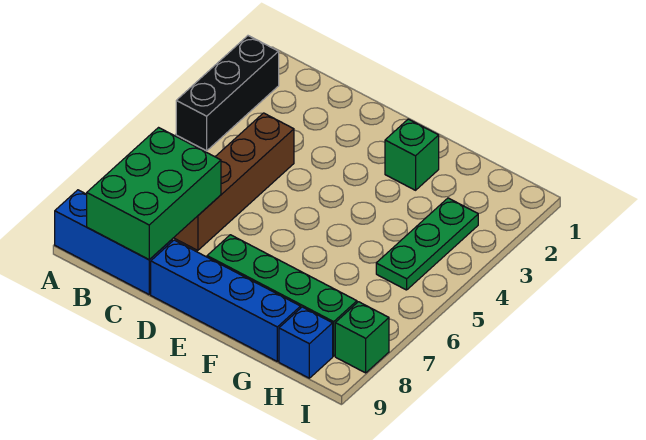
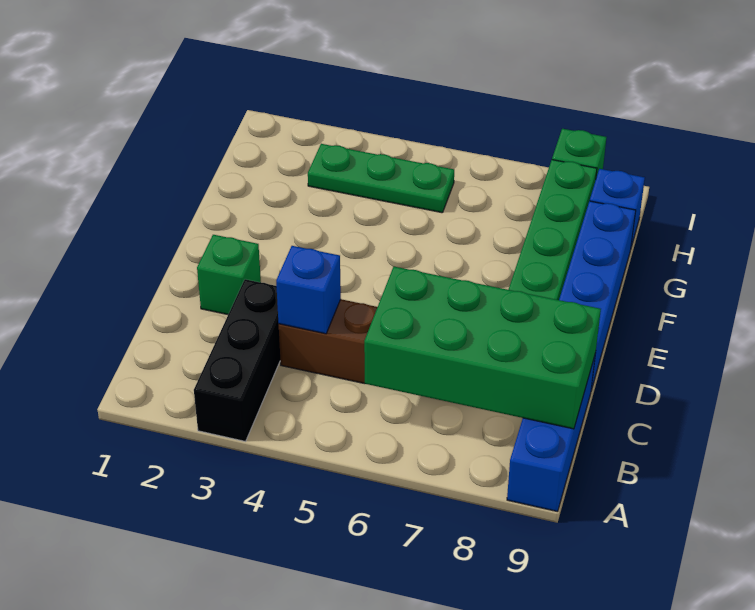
black 1x3 brick [176,36,279,151] -> black 1x3 brick turned to [194,279,280,441]
green 2x3 brick [87,128,221,260] -> green 2x4 brick [364,266,601,429]
none -> blue 1x1 brick [276,246,341,334]
green 1x1 brick [385,119,439,190] -> green 1x1 brick moved to [197,235,261,315]

